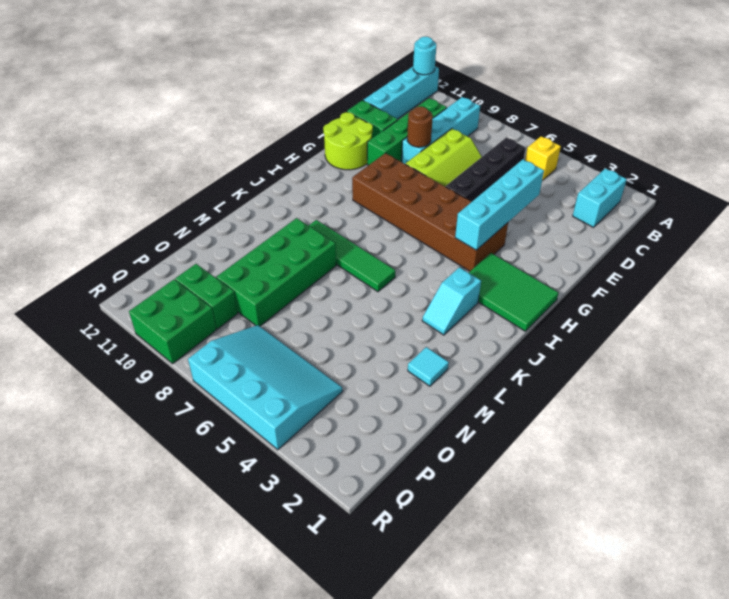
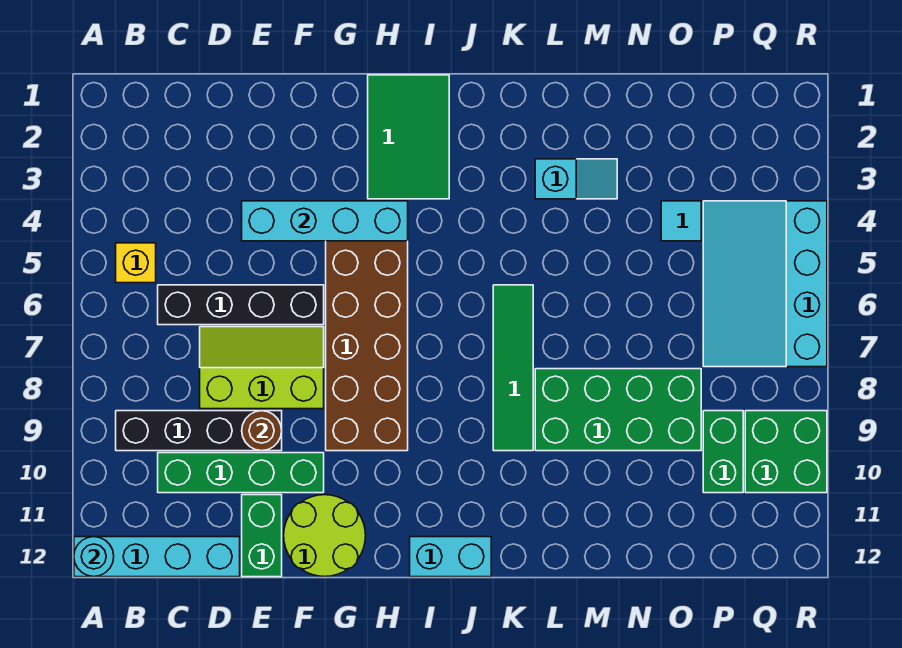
cyan 1x2 brick [573,168,627,227] -> cyan 1x2 brick moved to [410,537,491,577]
cyan 1x4 brick [402,97,480,164] -> black 1x4 brick [116,411,282,451]
cyan 1x2 slope [422,267,481,335] -> cyan 1x2 slope moved to [535,159,617,199]
cyan 1x1 tile [408,347,449,386] -> cyan 1x1 tile moved to [661,201,701,241]

